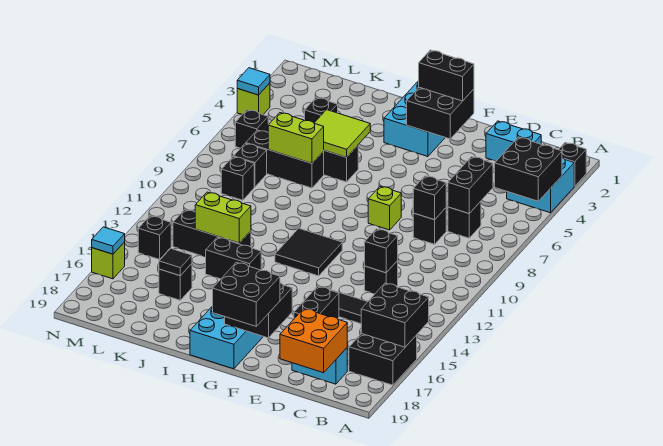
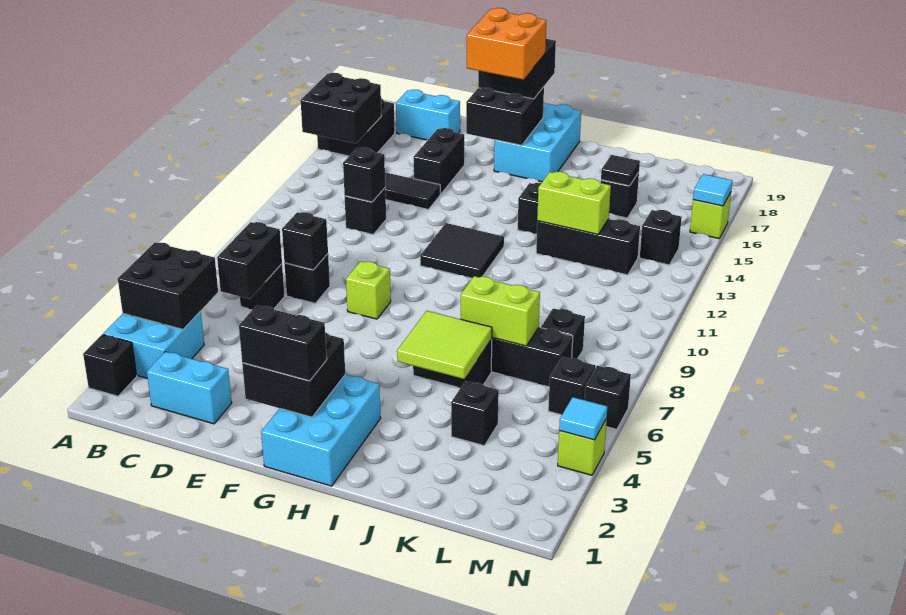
orange 2x2 brick [280,309,347,373] -> orange 2x2 brick moved to [467,8,546,80]
black 1x1 brick [221,157,254,200] -> black 1x1 brick moved to [584,366,631,429]

